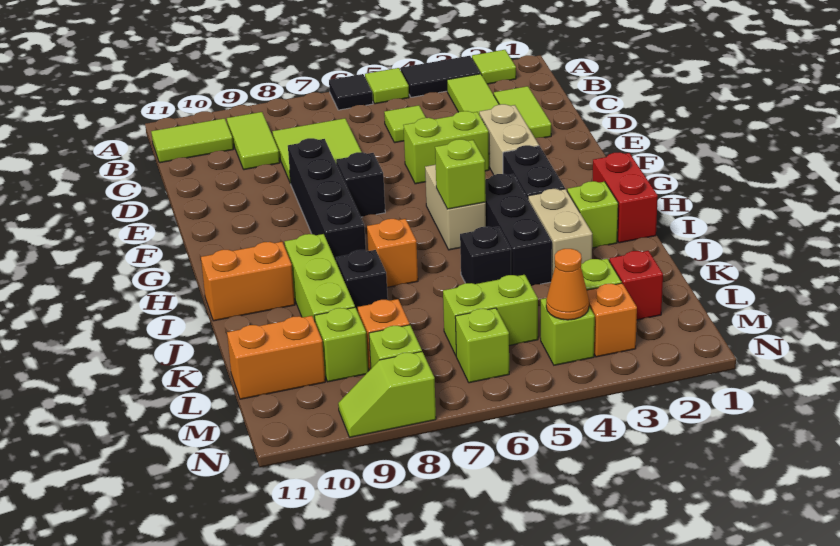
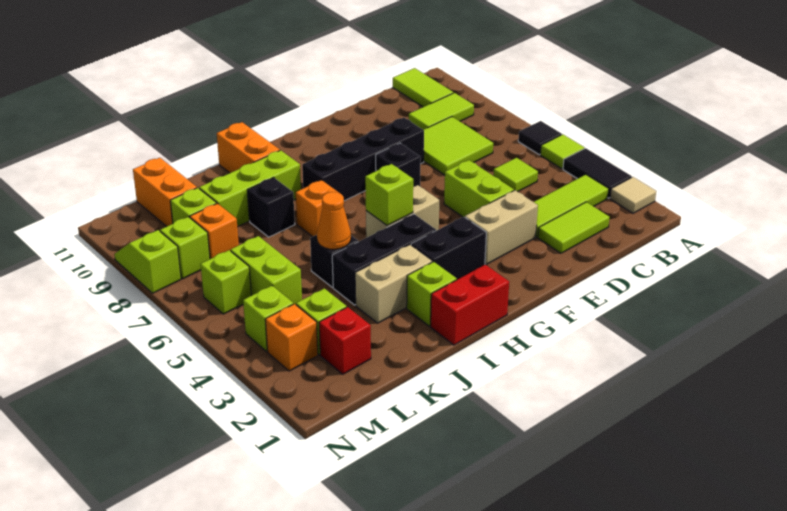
lime 1x1 tile [472,50,516,84] -> tan 1x1 tile [610,177,656,213]
orange 1x1 cone [546,249,589,320] -> orange 1x1 cone moved to [317,192,351,249]

